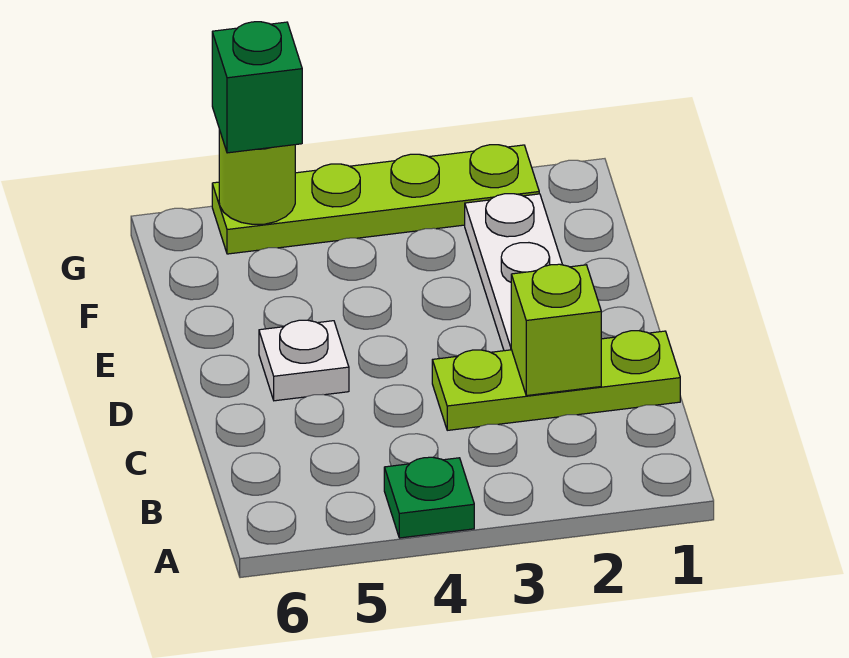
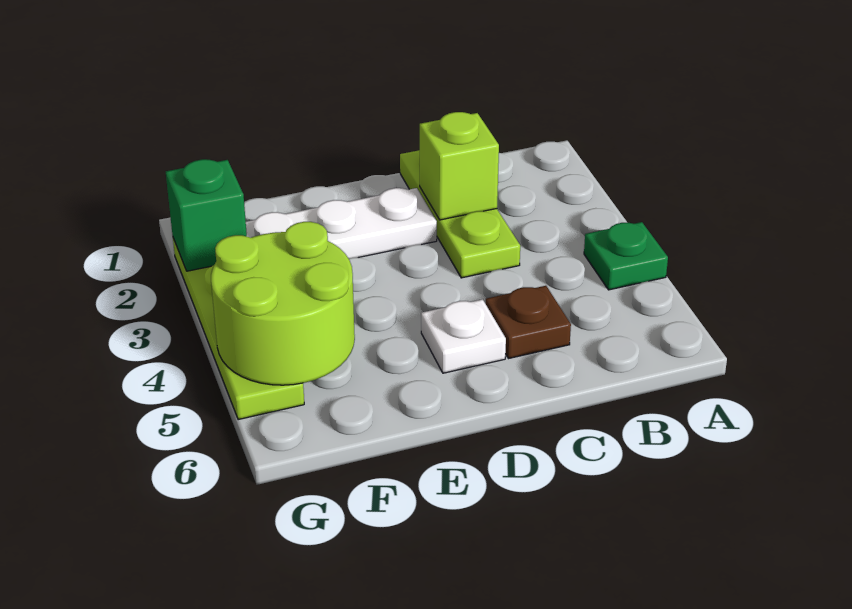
none -> brown 1x1 plate [486,286,571,359]
lime 1x1 round brick [219,130,295,224] -> lime 2x2 round brick [211,222,355,385]
green 1x1 brick [212,22,302,153] -> green 1x1 brick moved to [166,159,247,271]

